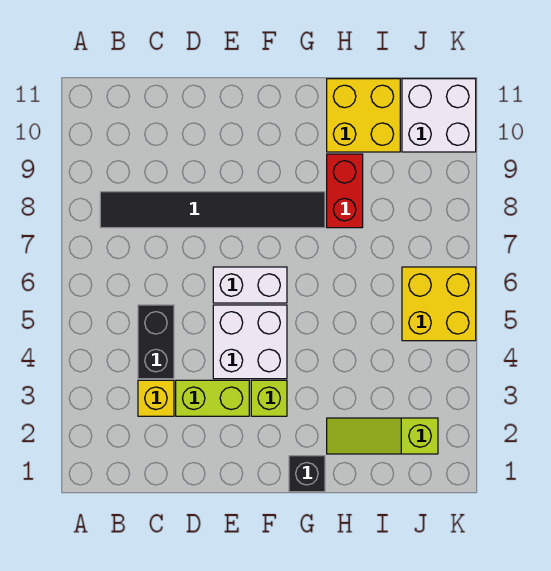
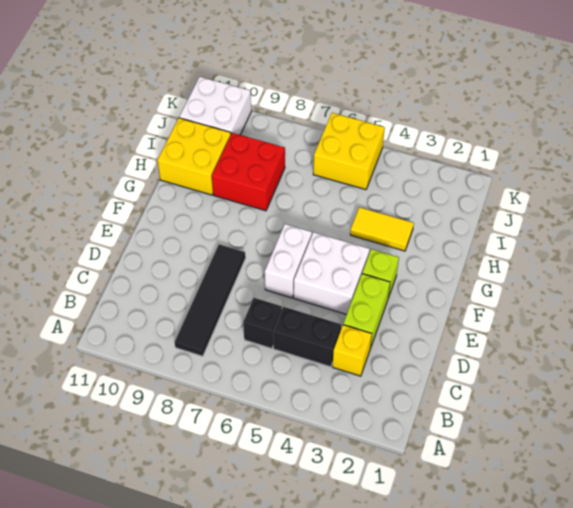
black 1x6 tile [100,192,325,228] -> black 1x4 tile [174,244,246,356]
black 1x1 brick [289,456,325,492] -> black 1x1 brick moved to [243,298,282,349]
lime 1x3 slope [327,418,438,454] -> none
none -> yellow 1x2 tile [350,207,414,251]
red 1x2 brick [327,154,363,228] -> red 2x2 brick [212,133,285,211]

